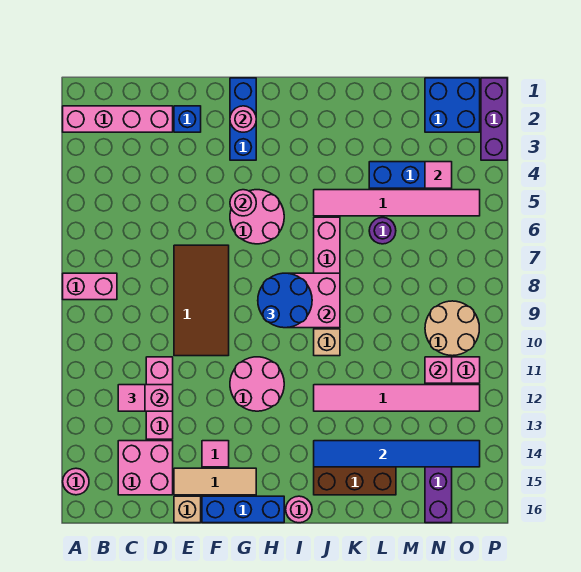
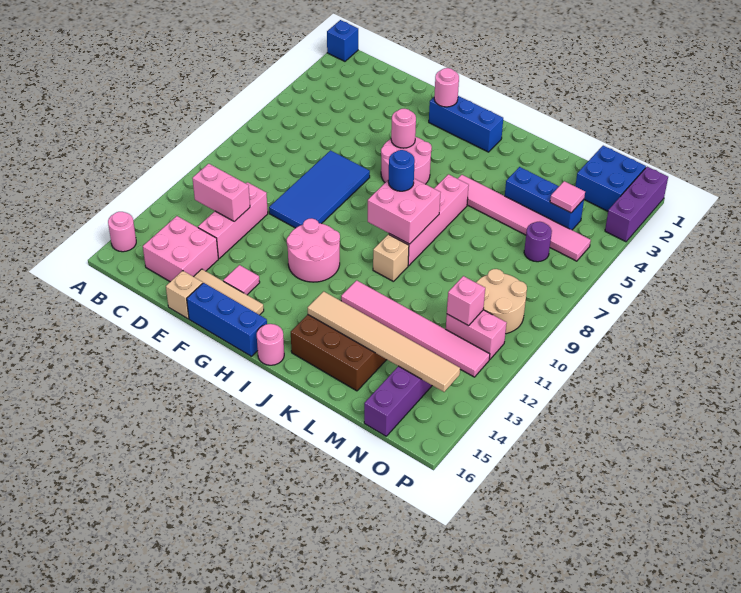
pink 1x4 brick [63,106,173,132] -> none
pink 1x2 brick [63,273,117,300] -> none
pink 1x1 tile [118,385,145,411] -> none
blue 1x1 brick [174,106,201,132] -> blue 1x1 brick moved to [327,20,358,61]
brown 2x4 tile [174,245,229,356] -> blue 2x4 tile [269,150,370,228]
blue 1x3 brick [230,78,256,160] -> blue 1x3 brick turned to [429,96,503,152]
blue 2x2 round brick [258,273,312,328] -> blue 1x1 round brick [388,150,415,191]
blue 1x6 tile [314,441,480,467] -> tan 1x6 tile [308,291,460,392]
purple 1x1 round brick [369,218,396,244] -> purple 1x1 round brick moved to [524,222,552,262]

